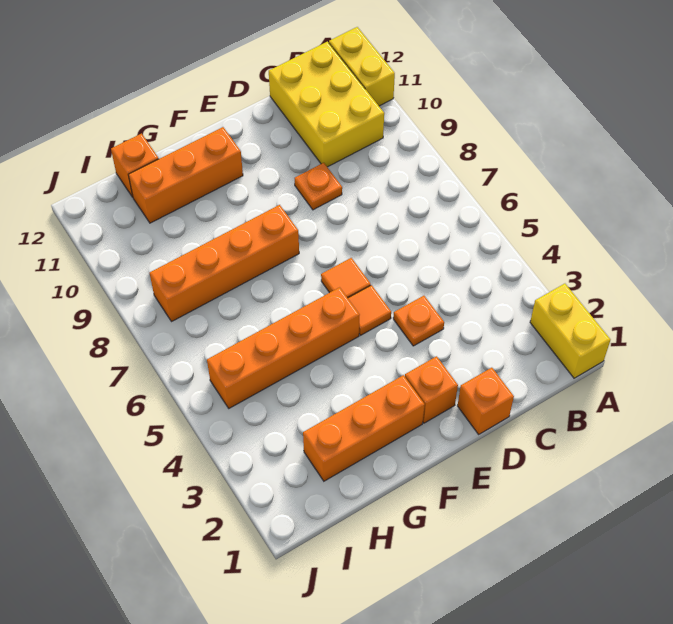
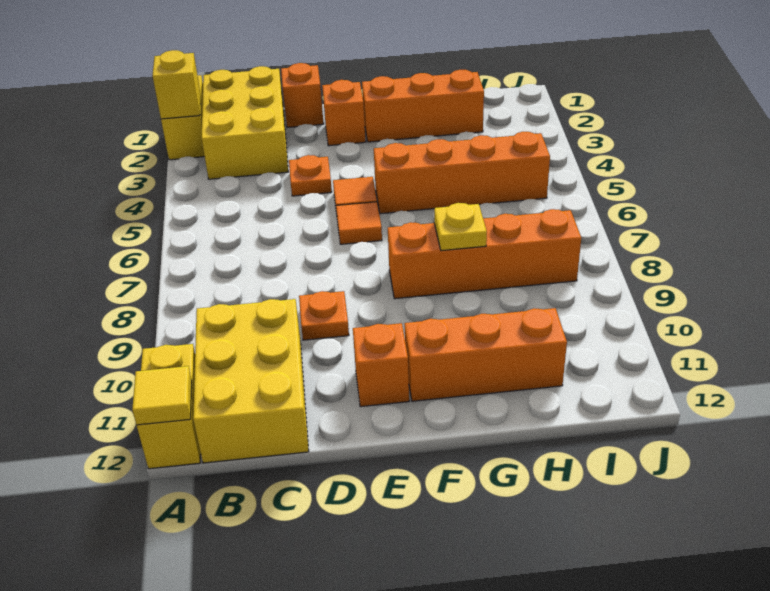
none -> yellow 1x1 brick [153,50,201,119]
none -> yellow 1x1 tile [132,366,192,425]
none -> yellow 2x3 brick [202,66,288,179]
none -> yellow 1x1 plate [434,203,487,251]
orange 1x1 brick [111,134,159,197] -> orange 1x1 brick moved to [353,323,409,407]

